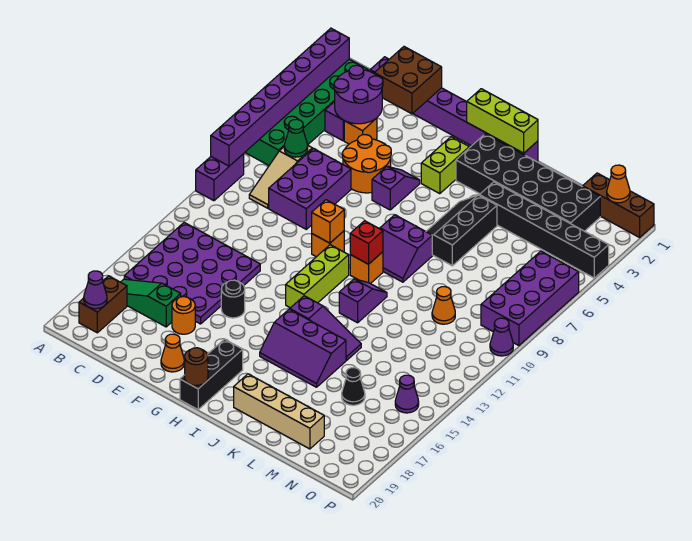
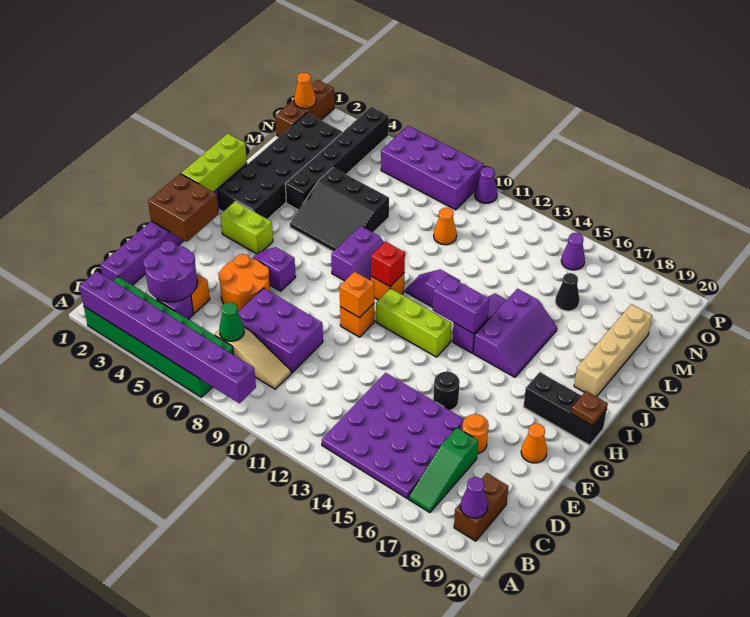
purple 1x2 brick [196,154,244,201] -> purple 1x2 brick moved to [432,276,489,334]
brown 1x2 brick [79,276,127,333] -> brown 1x2 brick turned to [454,473,509,541]
brown 2x2 brick [374,47,442,114] -> brown 2x2 brick moved to [148,174,219,242]
brown 1x1 round brick [185,348,208,385] -> brown 1x1 plate [571,391,608,426]
black 2x3 slope [426,195,497,266] -> black 3x3 slope [290,168,389,252]

